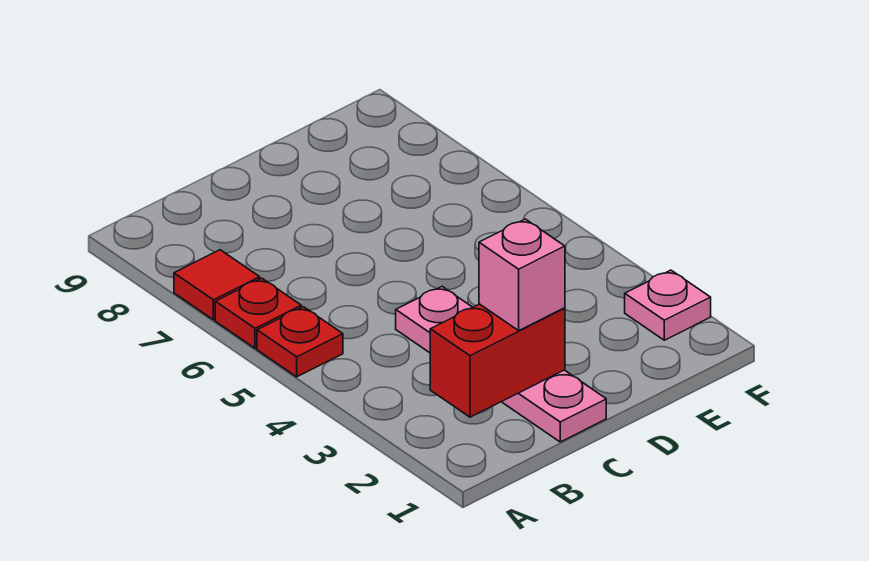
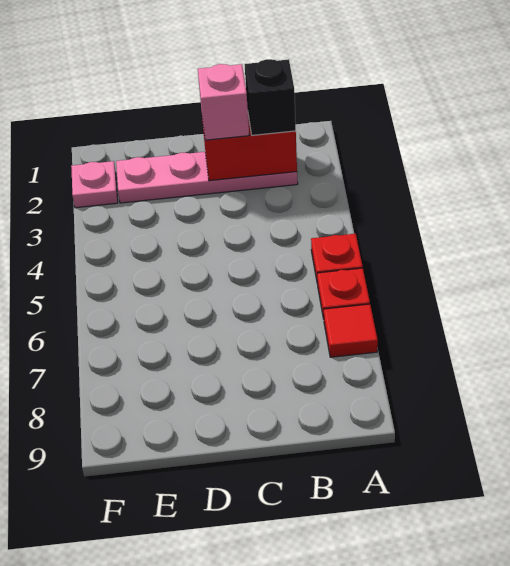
none -> black 1x1 brick [245,59,296,135]
pink 1x4 plate [396,287,606,442] -> pink 1x4 plate turned to [116,152,298,203]

